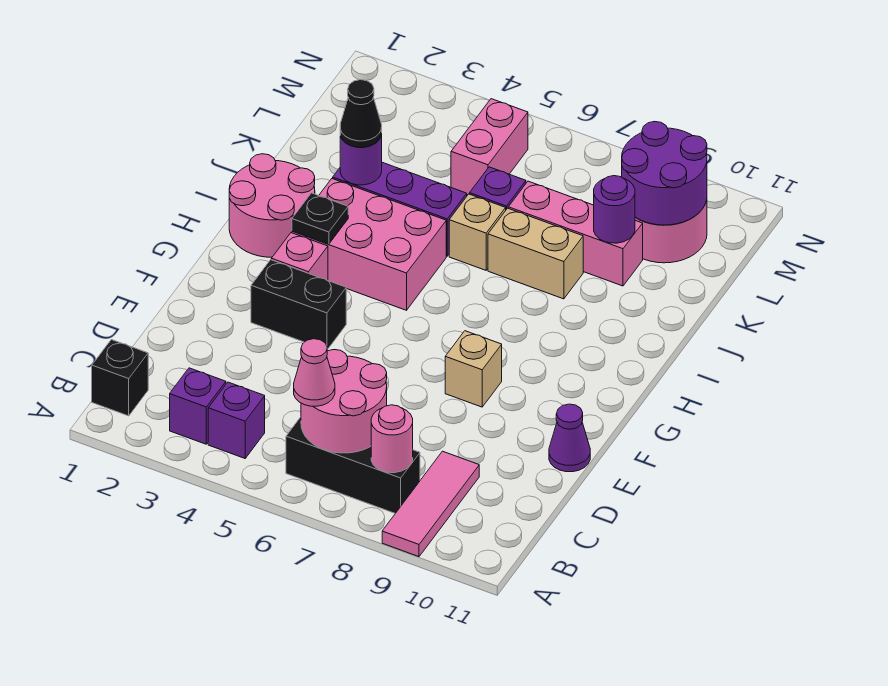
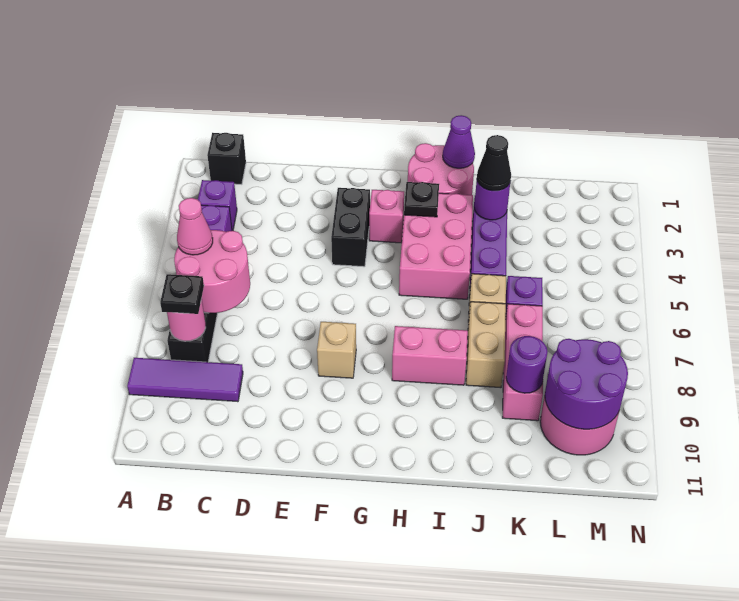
pink 1x3 tile [382,451,479,557] -> purple 1x3 tile [127,358,243,402]
none -> black 1x1 plate [160,274,204,314]
purple 1x1 cone [549,404,590,472] -> purple 1x1 cone moved to [443,115,475,168]
pink 1x2 brick [451,99,528,195] -> pink 1x2 brick moved to [392,326,468,385]

